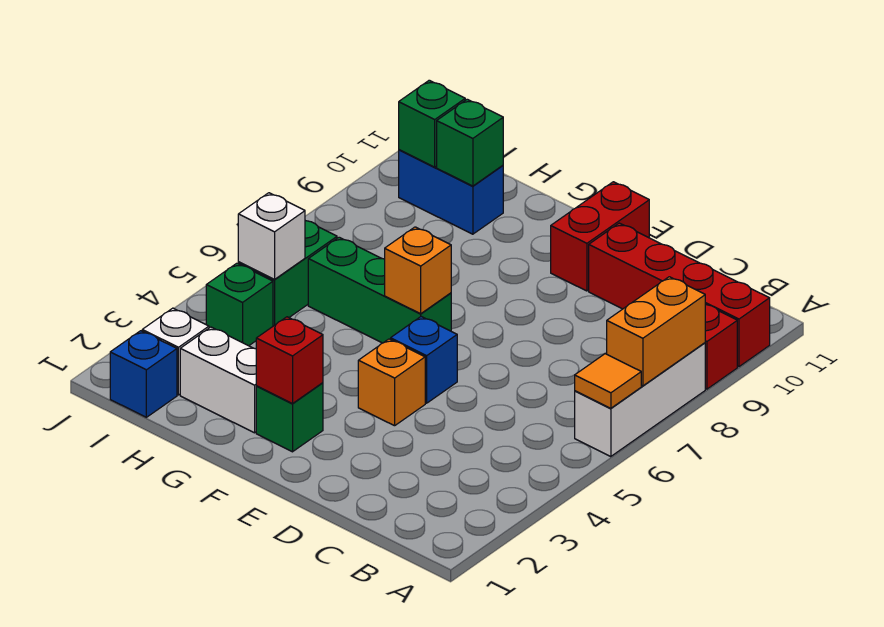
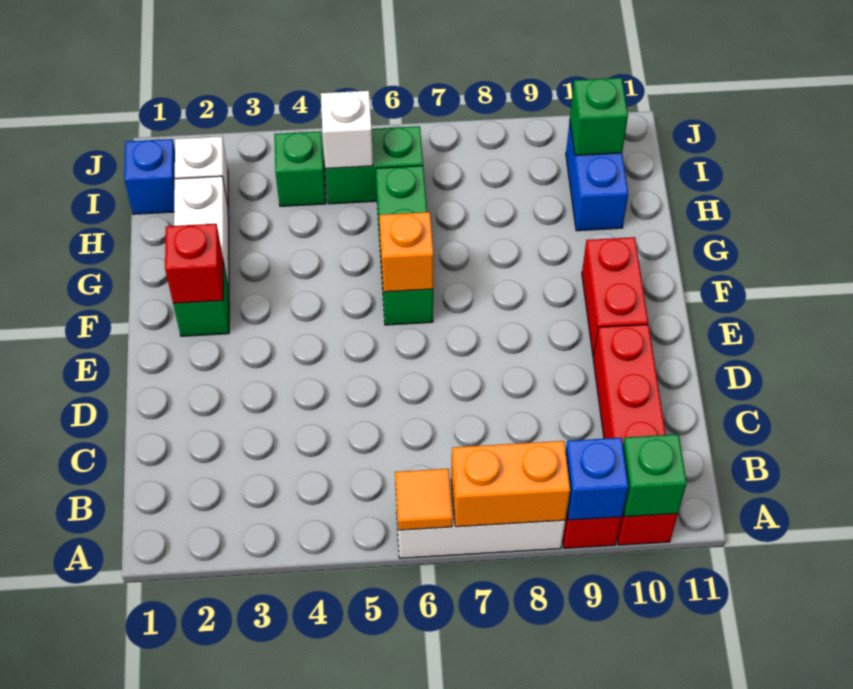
orange 1x1 brick [358,339,425,426] -> none
blue 1x1 brick [391,317,457,403] -> blue 1x1 brick moved to [566,438,628,520]
red 1x2 brick [551,182,649,291] -> red 1x2 brick turned to [582,237,648,357]
green 1x1 brick [437,99,503,186] -> green 1x1 brick moved to [623,434,687,517]

